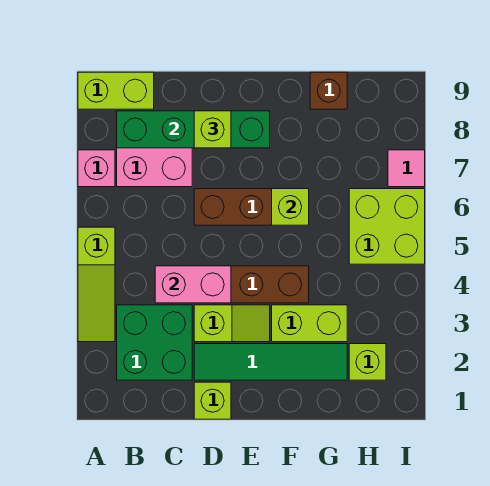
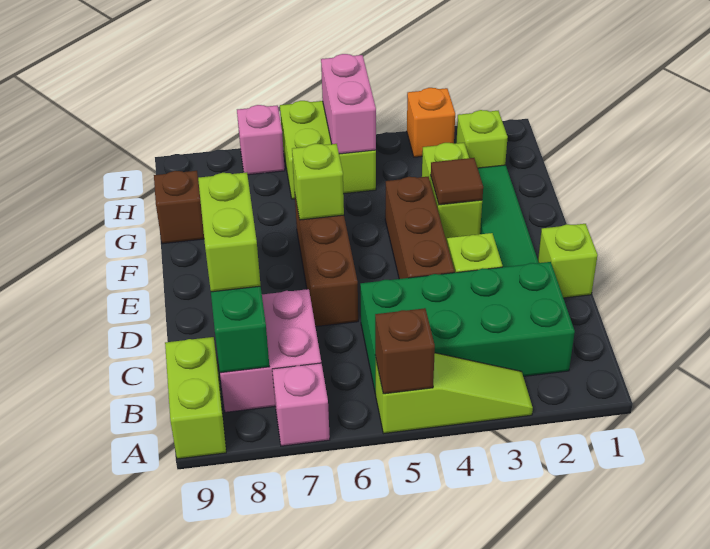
none -> brown 1x1 brick [375,308,435,394]
green 2x2 brick [117,305,192,380] -> green 2x4 brick [360,262,575,394]
pink 1x2 brick [155,266,231,303] -> pink 1x2 brick moved to [321,54,376,154]
lime 1x1 brick [194,111,231,148] -> lime 1x2 brick [198,172,261,292]
none -> brown 1x1 tile [431,158,483,205]
none -> orange 1x1 brick [407,88,455,157]
pink 1x1 tile [388,150,425,187] -> pink 1x1 brick [237,105,285,175]

